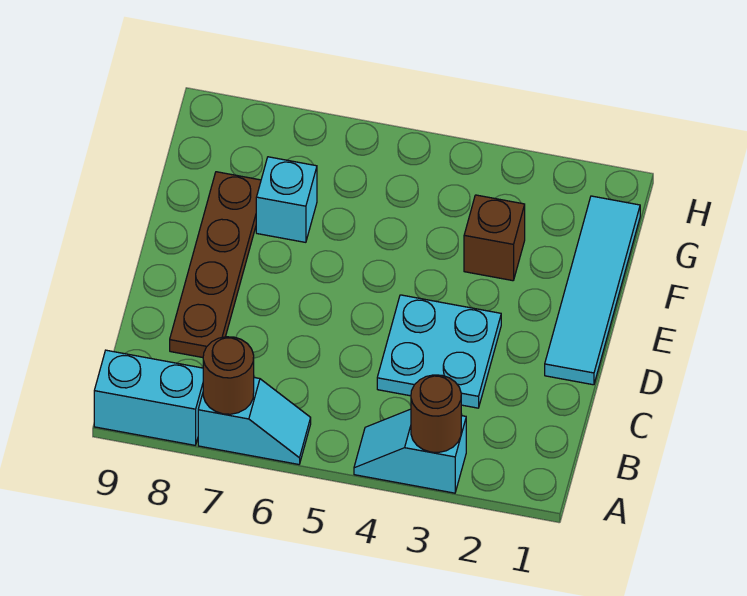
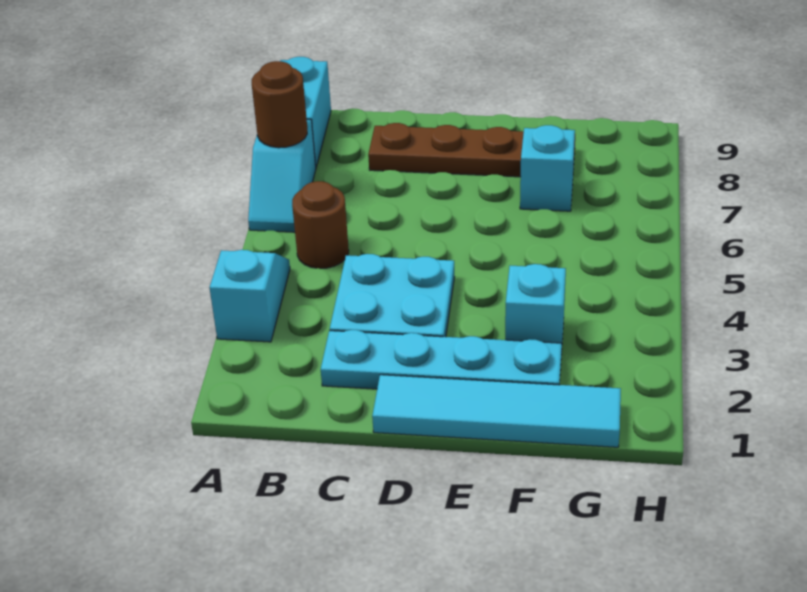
brown 1x1 round brick [411,375,461,452] -> brown 1x1 round brick moved to [292,181,349,269]
none -> cyan 1x4 plate [321,330,562,389]
brown 1x1 brick [464,195,525,281] -> cyan 1x1 brick [505,264,566,354]

